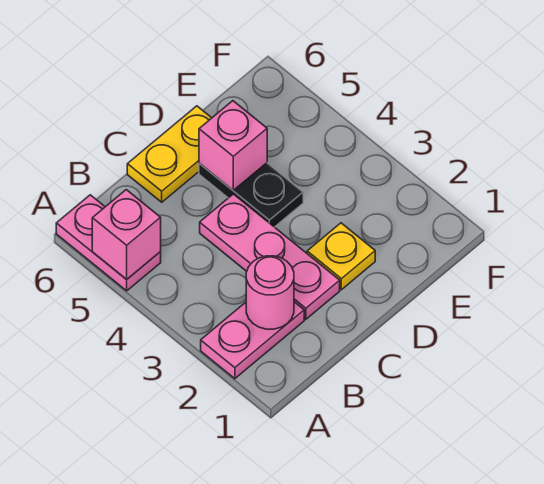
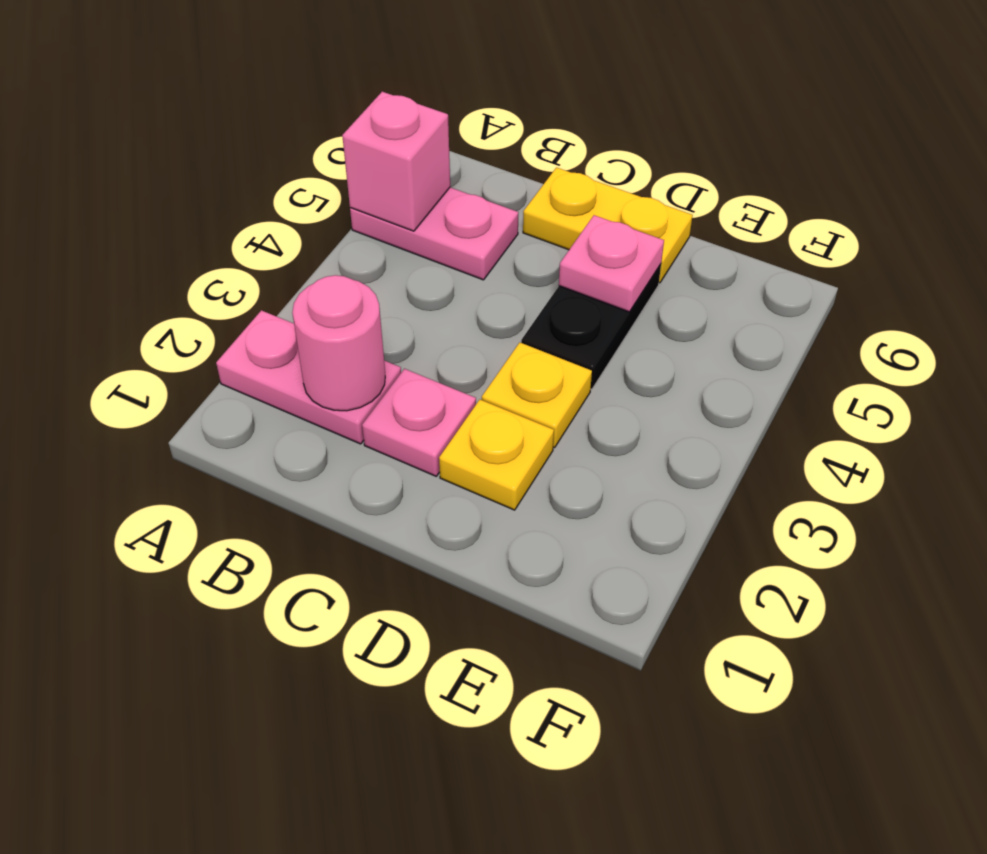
pink 1x2 plate [56,195,161,291] -> pink 1x2 plate turned to [350,187,518,280]
pink 1x3 plate [200,194,340,319] -> pink 1x1 plate [362,369,476,476]
none -> yellow 1x1 plate [482,343,592,448]
pink 1x1 brick [199,101,267,190] -> pink 1x1 plate [559,215,664,312]

